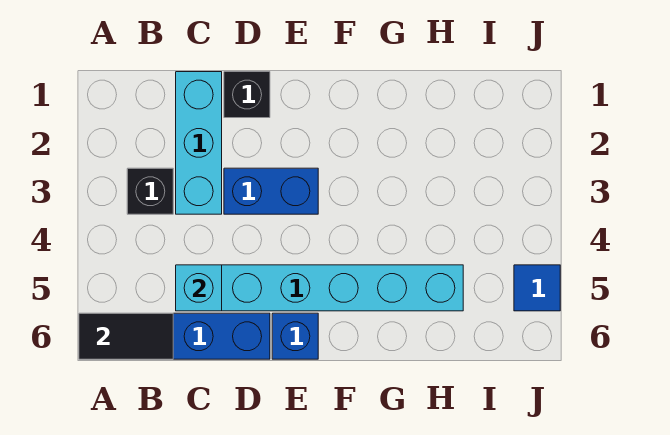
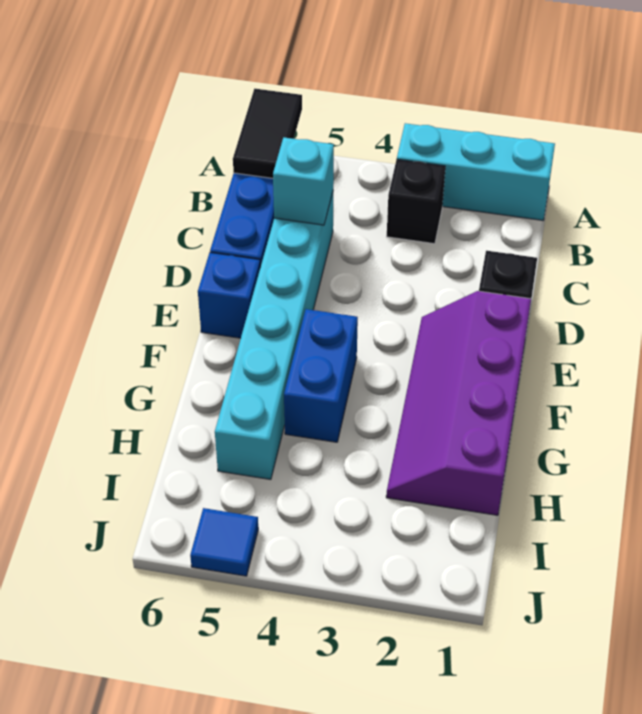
cyan 1x3 brick [176,72,222,214] -> cyan 1x3 brick moved to [397,123,555,220]
blue 1x2 brick [224,168,318,214] -> blue 1x2 brick moved to [284,309,358,442]
none -> purple 2x4 slope [386,291,531,515]

